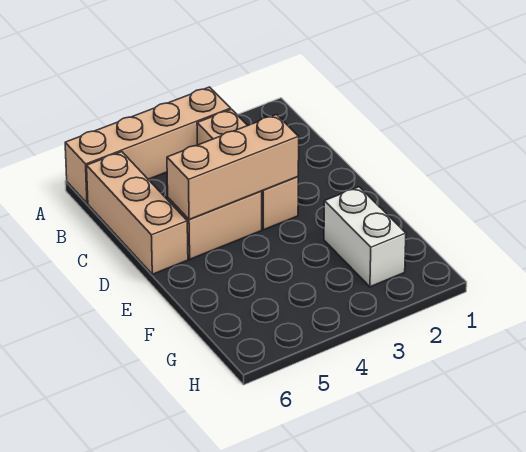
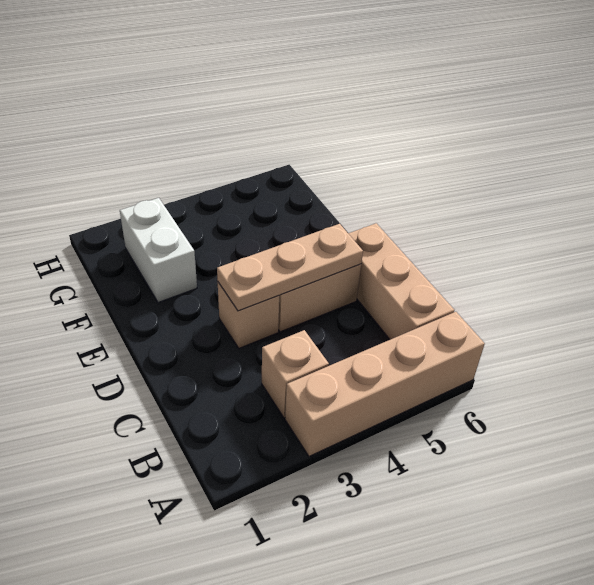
tan 1x3 brick [167,115,299,220] -> tan 1x3 plate [217,224,363,311]

